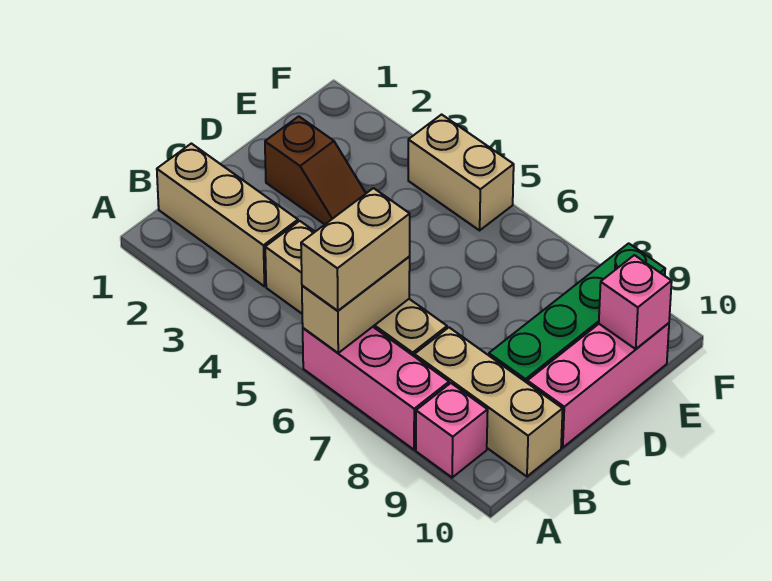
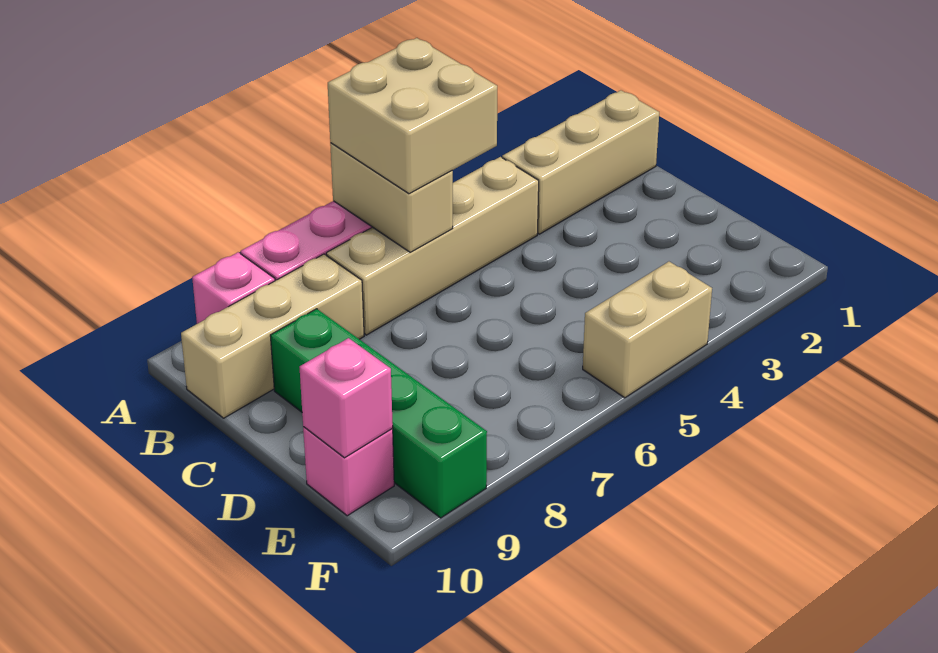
tan 1x2 brick [301,188,410,311] -> tan 2x2 brick [328,38,497,194]
pink 1x3 brick [527,323,669,448] -> pink 1x1 brick [303,427,394,516]
brown 1x2 slope [265,116,366,224] -> none

